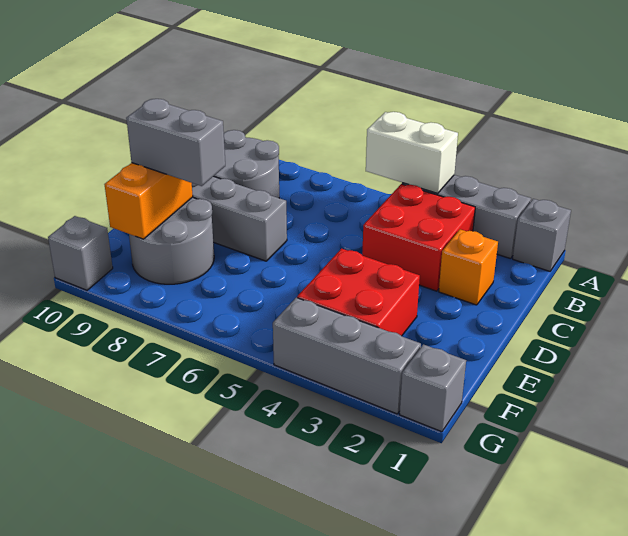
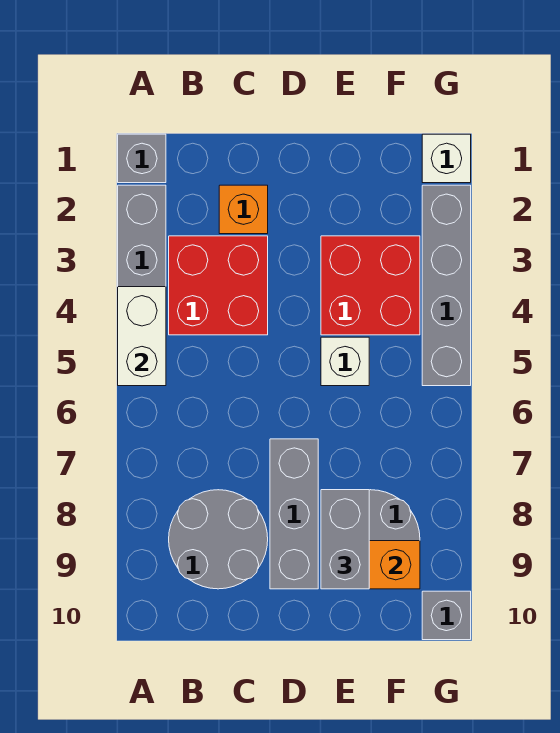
none -> white 1x1 brick [321,337,369,386]
grey 1x1 brick [400,344,466,432] -> white 1x1 brick [422,134,471,183]
grey 1x3 brick [273,298,421,414] -> grey 1x4 brick [422,185,471,386]

